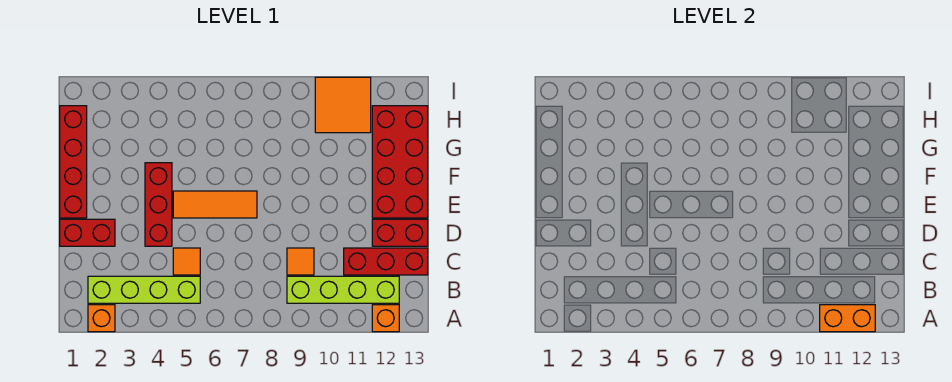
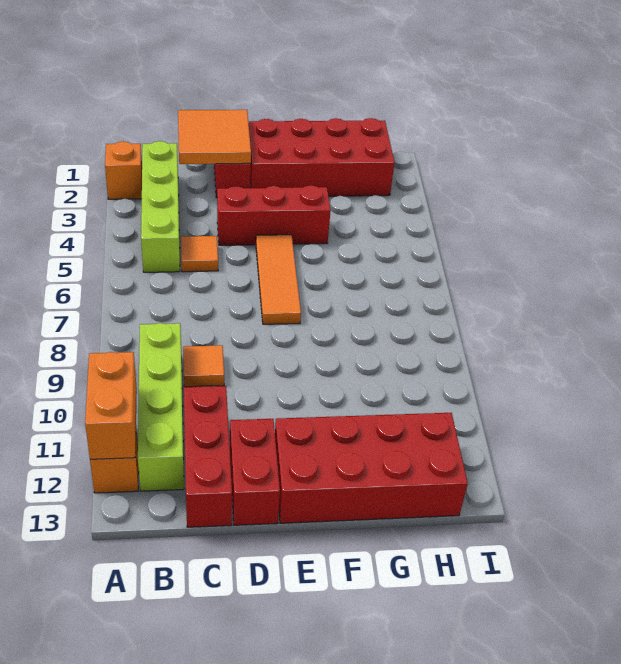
red 1x4 brick [60,106,87,218] -> red 2x4 brick [249,118,395,196]
orange 2x2 tile [315,77,371,133] -> orange 2x2 tile moved to [178,110,251,164]

